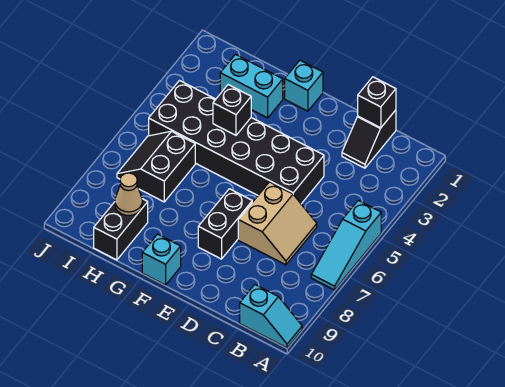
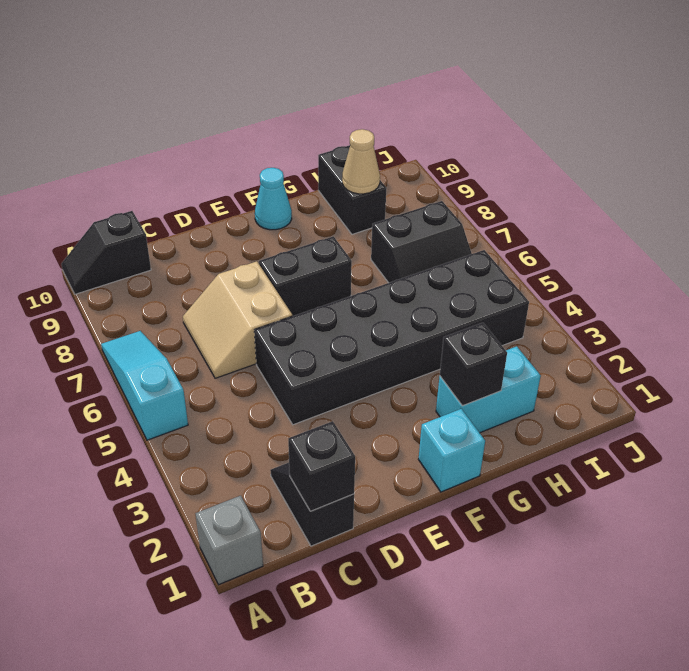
none -> grey 1x1 brick [195,496,263,585]
cyan 1x2 slope [240,285,302,348] -> black 1x2 slope [61,211,151,294]
black 1x2 brick [198,189,252,259] -> black 1x2 brick turned to [259,236,352,316]
cyan 1x1 brick [142,234,181,285] -> cyan 1x1 cone [255,168,292,230]
black 1x1 brick [213,85,251,135] -> black 1x1 brick moved to [440,323,507,406]
black 2x2 slope [117,131,195,202] -> black 2x2 slope turned to [371,201,472,283]

